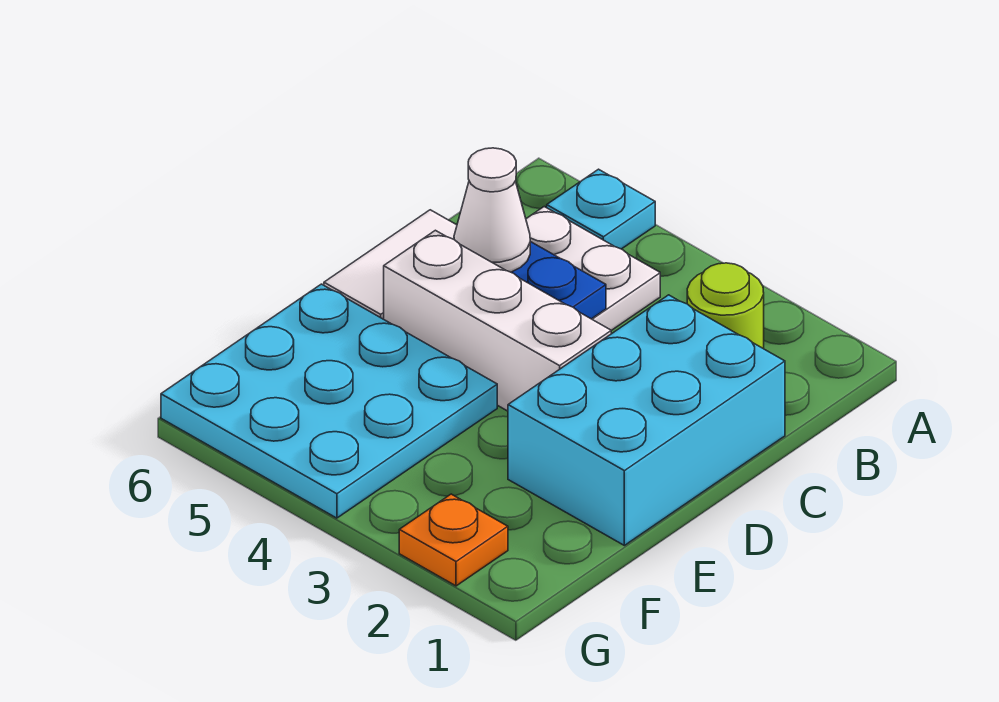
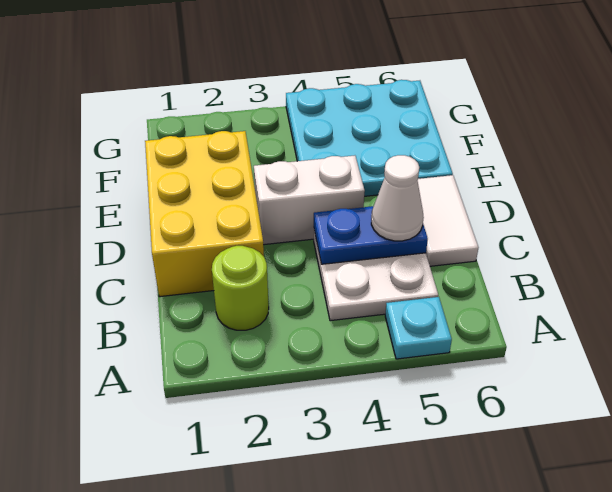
cyan 2x3 brick [508,295,785,545] -> yellow 2x3 brick [145,131,264,297]
white 1x3 brick [384,230,611,411] -> white 1x2 brick [254,156,365,245]
orange 1x1 plate [399,494,508,586] -> none

